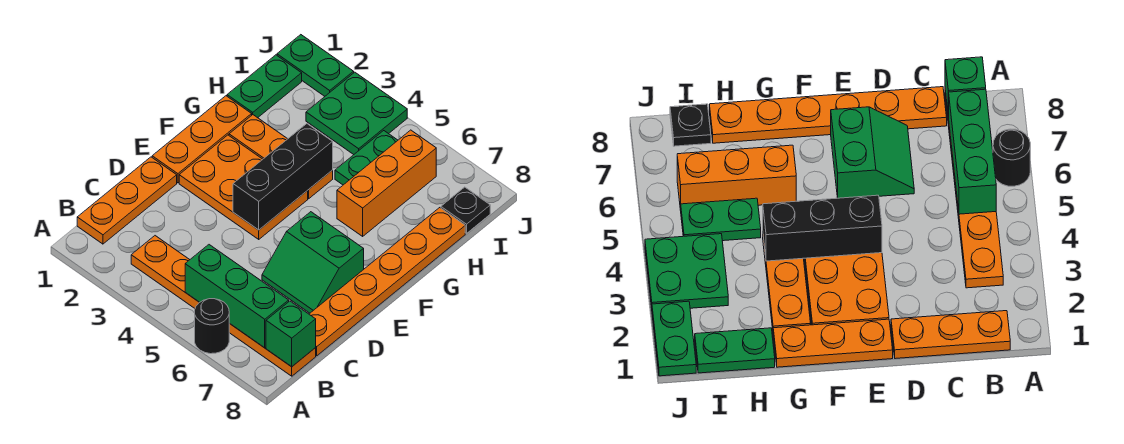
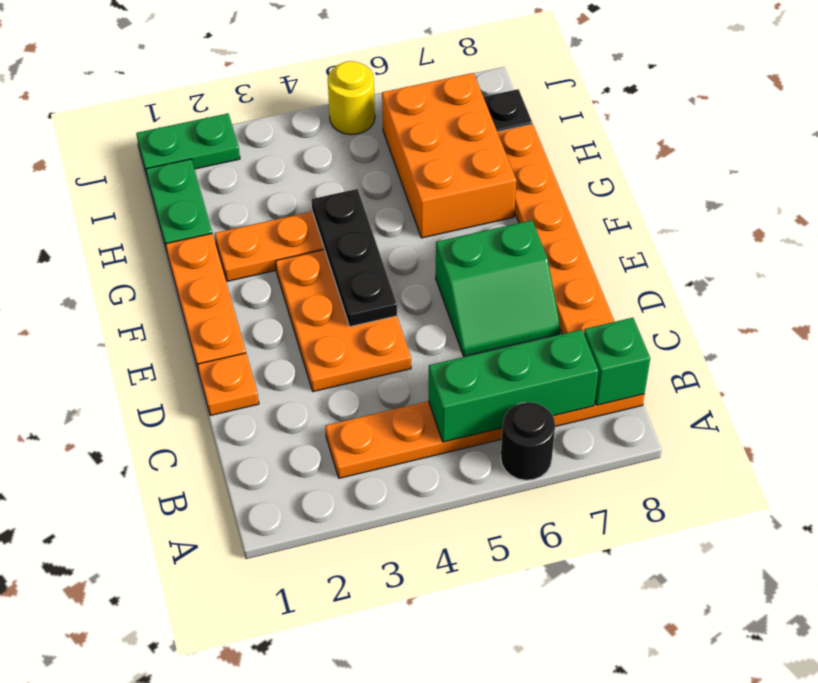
orange 1x3 plate [77,157,177,244] -> orange 1x1 plate [198,353,259,416]
orange 2x3 plate [179,135,308,239] -> orange 2x3 plate turned to [276,250,411,392]
black 1x3 brick [233,124,333,230] -> black 1x3 plate [312,189,397,327]
orange 1x3 brick [337,130,436,236] -> orange 2x3 brick [382,73,516,238]
green 1x2 plate [335,131,398,185] -> none
green 2x2 plate [306,72,407,155] -> none
none -> yellow 1x1 round brick [328,61,375,135]

